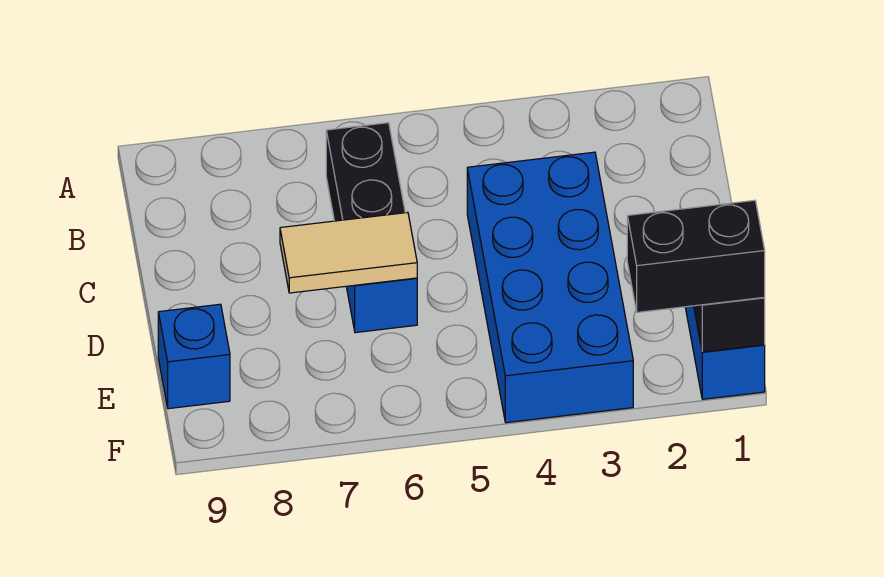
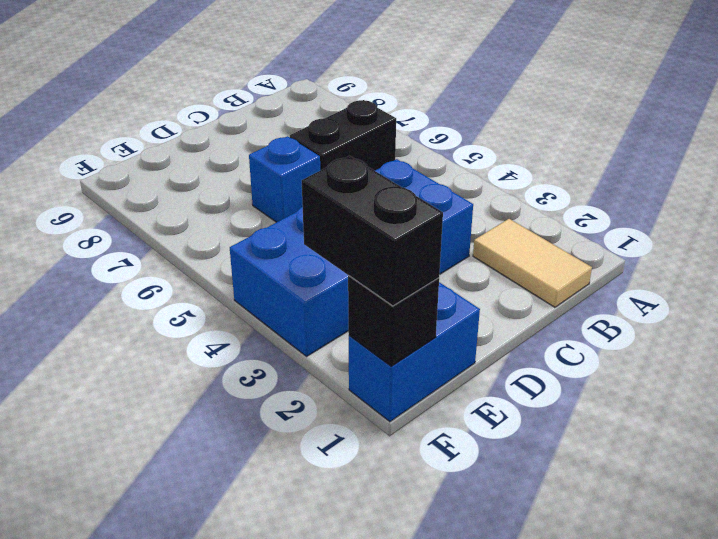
tan 1x2 tile [280,212,417,293] -> tan 1x2 tile moved to [473,219,592,307]
blue 1x1 brick [158,304,230,409] -> none

